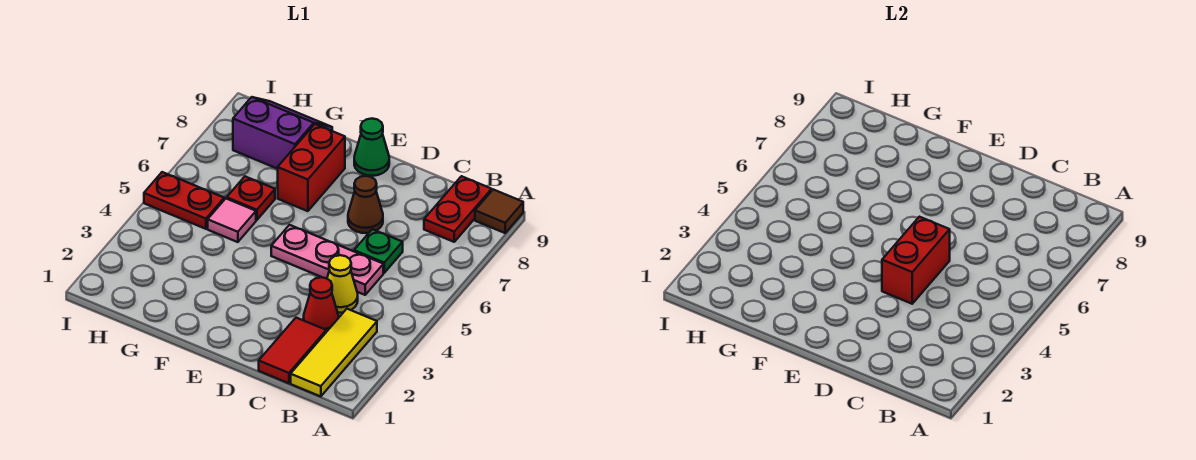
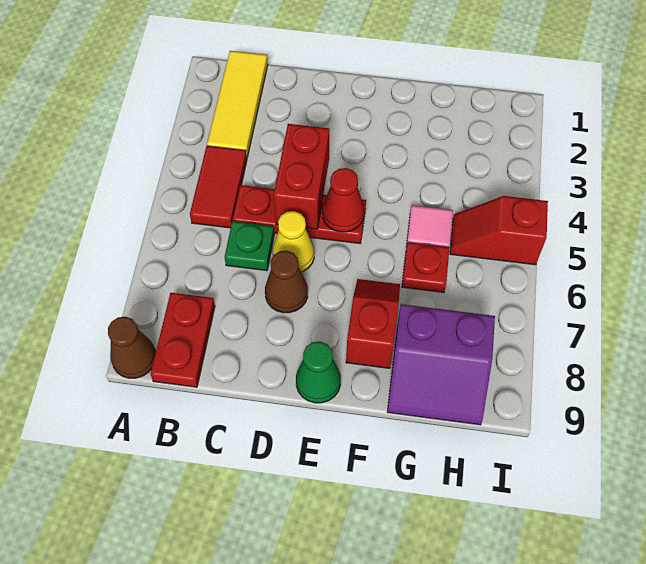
brown 1x1 tile [475,189,523,233] -> brown 1x1 cone [108,317,156,378]
red 1x2 tile [259,318,326,383] -> red 1x2 tile moved to [190,146,247,228]
red 1x1 cone [303,277,339,332] -> red 1x1 cone moved to [322,168,364,232]
yellow 1x1 cone [327,255,358,313] -> yellow 1x1 cone moved to [273,211,314,272]
pink 1x3 plate [271,225,383,295] -> red 1x3 plate [233,185,366,244]
red 1x2 brick [278,124,345,211] -> red 1x2 slope [346,279,400,368]
red 1x2 plate [144,172,224,229] -> red 1x2 slope [450,196,548,265]

